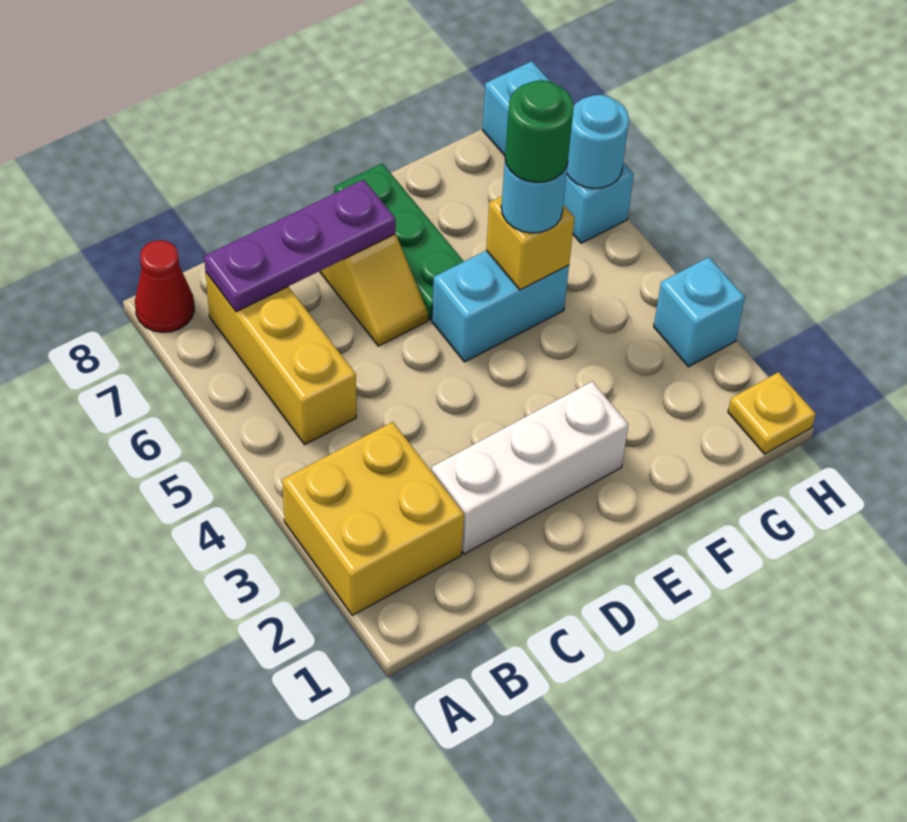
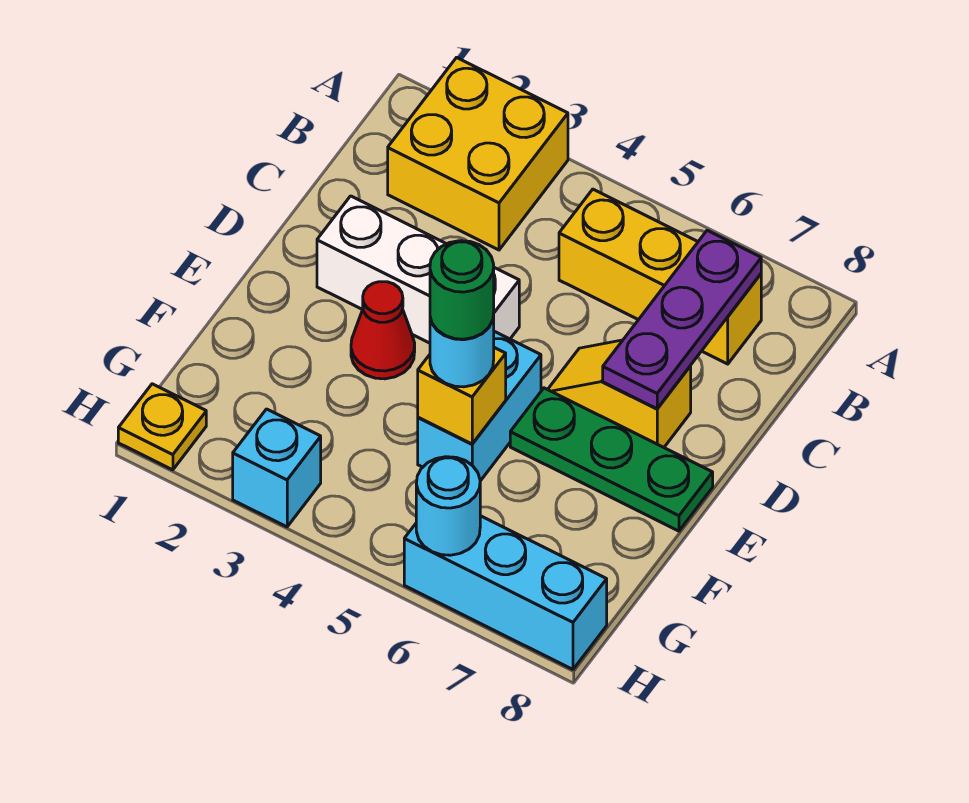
red 1x1 cone [135,240,194,332] -> red 1x1 cone moved to [351,282,415,379]
white 1x3 brick [431,382,628,554] -> white 1x3 brick turned to [317,196,519,343]

